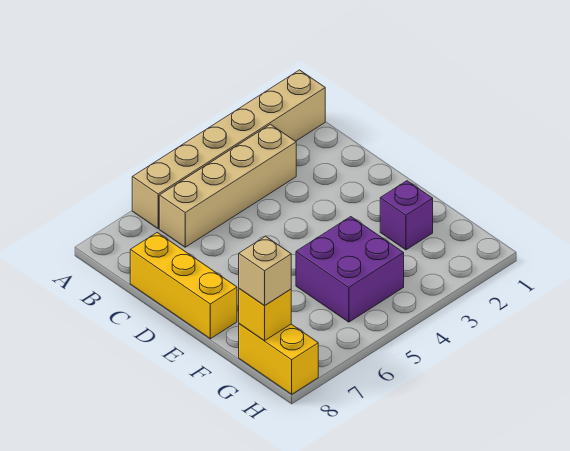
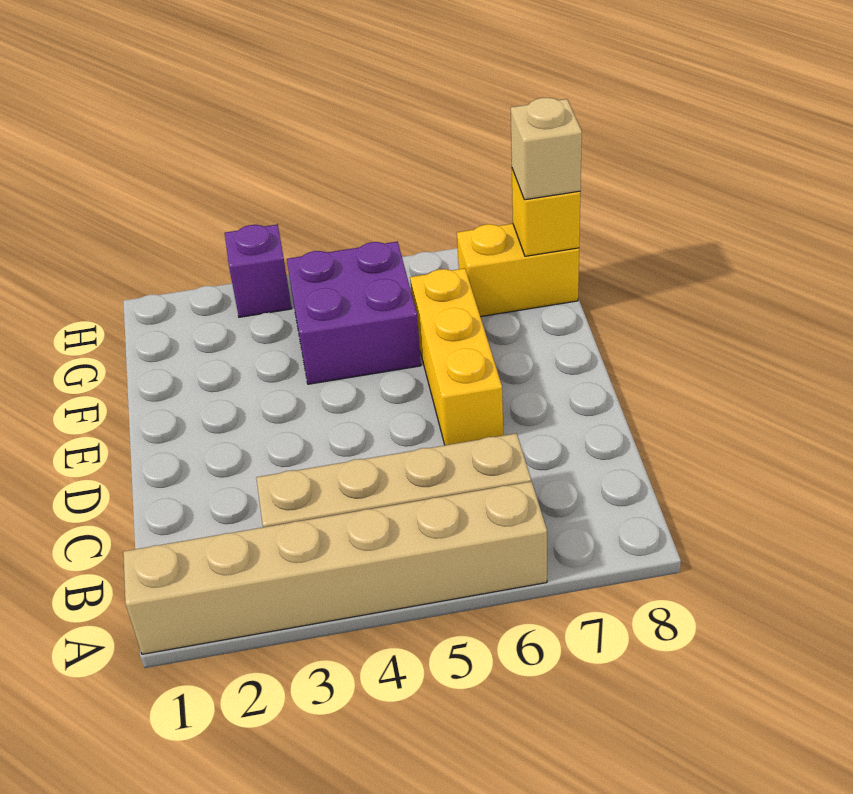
yellow 1x3 brick [130,233,237,339] -> yellow 1x3 brick moved to [410,268,503,445]
purple 1x1 brick [380,181,433,250] -> purple 1x1 brick moved to [225,224,292,317]
yellow 1x2 brick [239,324,318,394] -> yellow 1x2 brick turned to [457,224,579,317]

